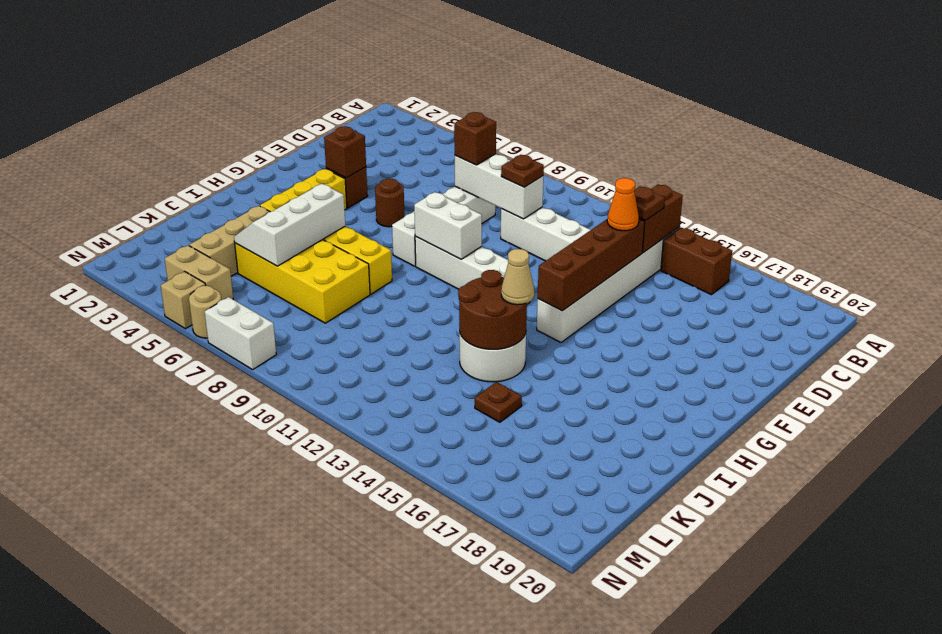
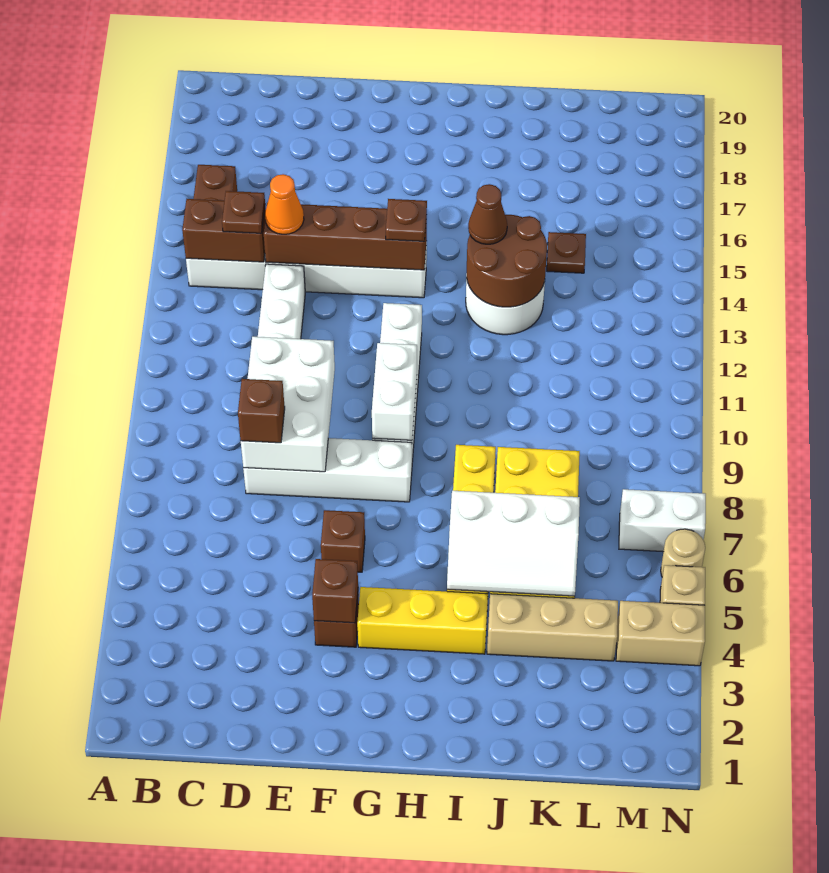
white 1x3 brick [455,154,543,219] -> white 2x3 brick [241,337,335,472]
brown 1x1 plate [501,155,544,187] -> brown 1x1 plate moved to [386,199,427,241]
brown 1x1 round brick [375,179,405,227] -> brown 1x1 brick [321,510,365,572]
tan 1x1 cone [501,249,534,305] -> brown 1x1 cone [468,184,507,244]
tan 1x2 brick [165,245,233,300] -> tan 1x2 brick turned to [616,601,705,666]
white 1x2 brick [205,297,276,370] -> white 1x2 brick turned to [619,489,706,552]

